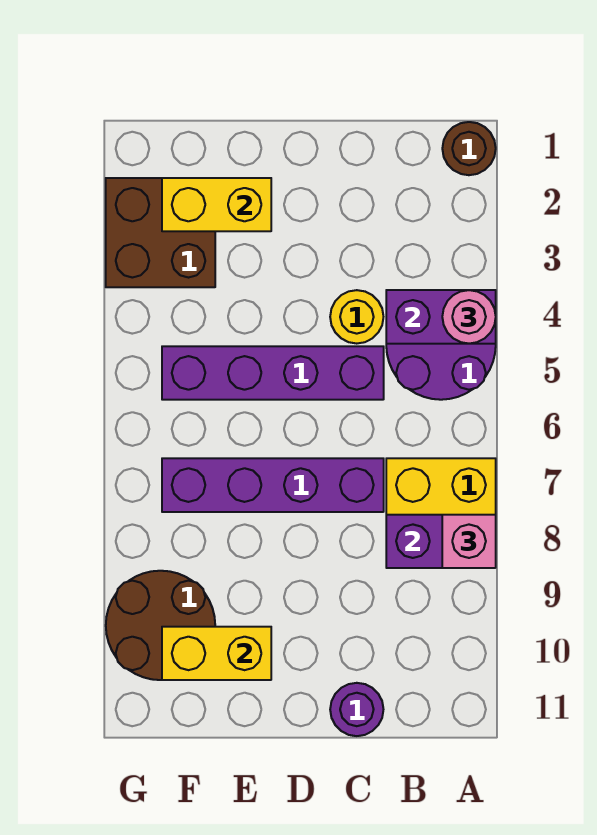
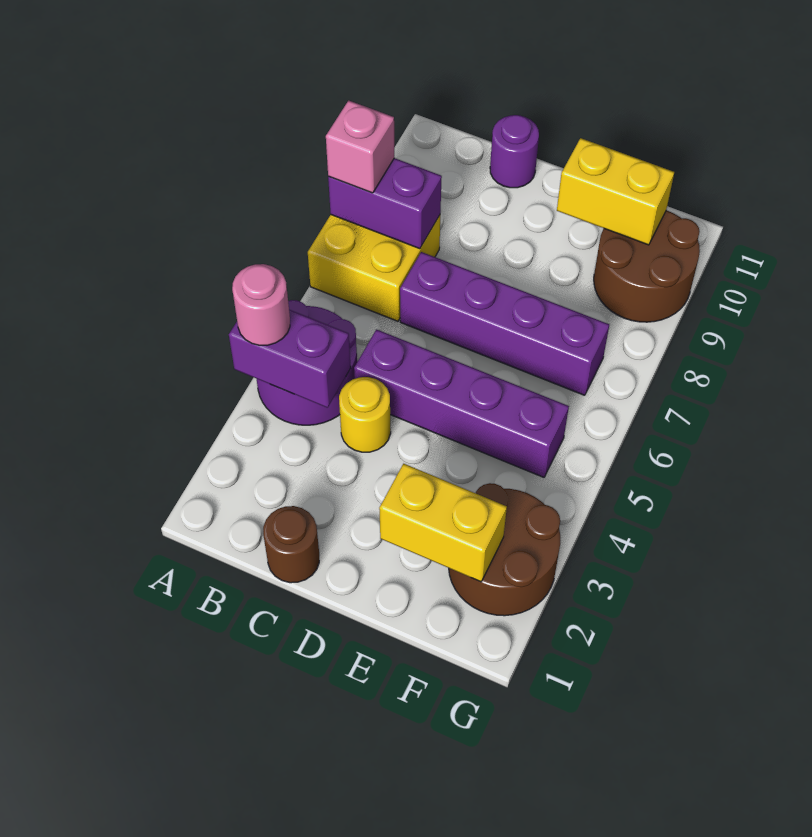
brown 1x1 round brick [442,122,496,175] -> brown 1x1 round brick moved to [263,506,319,583]
brown 2x2 brick [106,178,215,287] -> brown 2x2 round brick [449,483,560,616]

